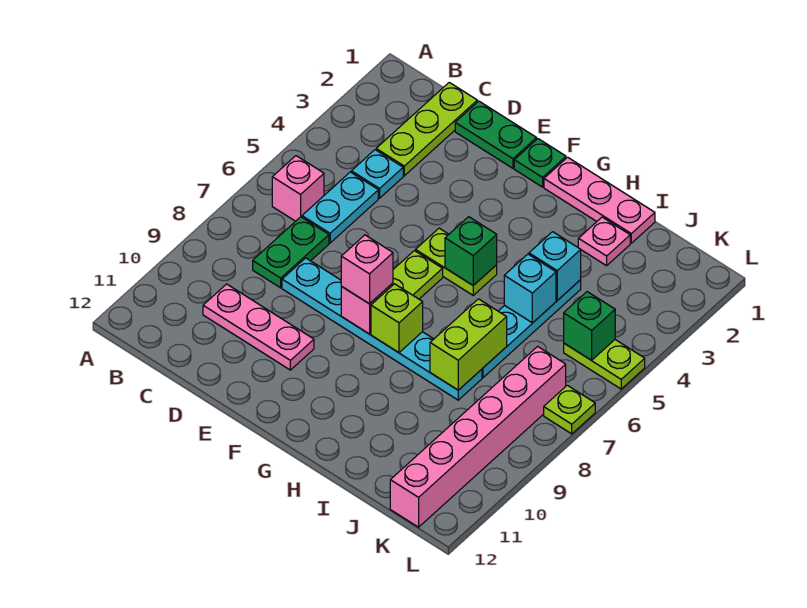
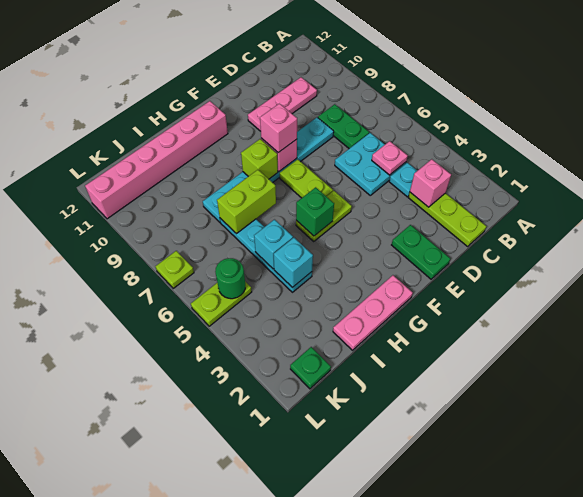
pink 1x1 brick [272,156,324,221] -> pink 1x1 brick moved to [410,159,451,207]
cyan 1x2 plate [302,172,378,243] -> cyan 2x2 plate [335,133,406,195]
green 1x2 plate [455,101,537,168] -> green 1x2 plate turned to [392,225,451,279]
green 1x1 plate [514,139,566,187] -> green 1x1 plate moved to [290,347,331,389]
pink 1x1 plate [578,217,630,266] -> pink 1x1 plate moved to [372,141,408,175]
lime 1x2 brick [430,299,507,390] -> lime 1x2 brick turned to [217,170,276,234]
green 1x1 brick [564,292,615,360] -> green 1x1 round brick [215,258,245,299]
pink 1x6 brick [390,346,566,527] -> pink 1x6 brick turned to [85,101,228,219]

